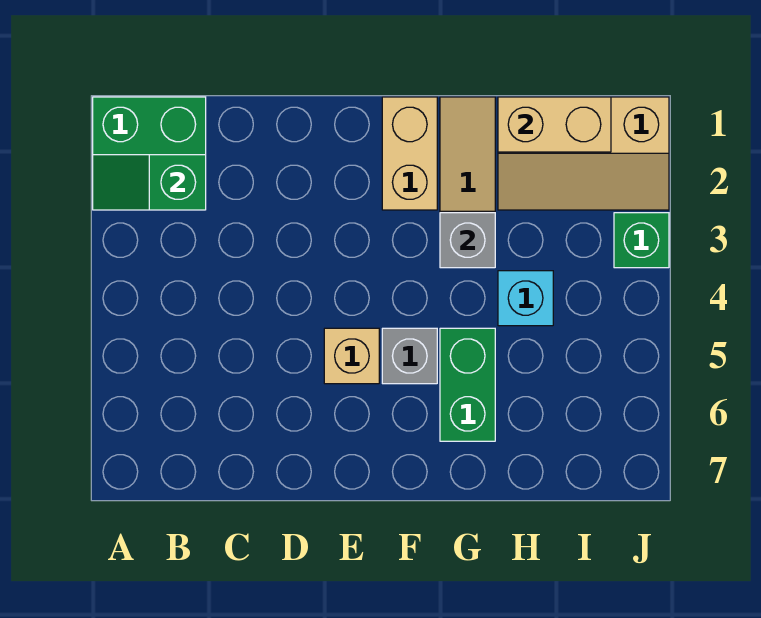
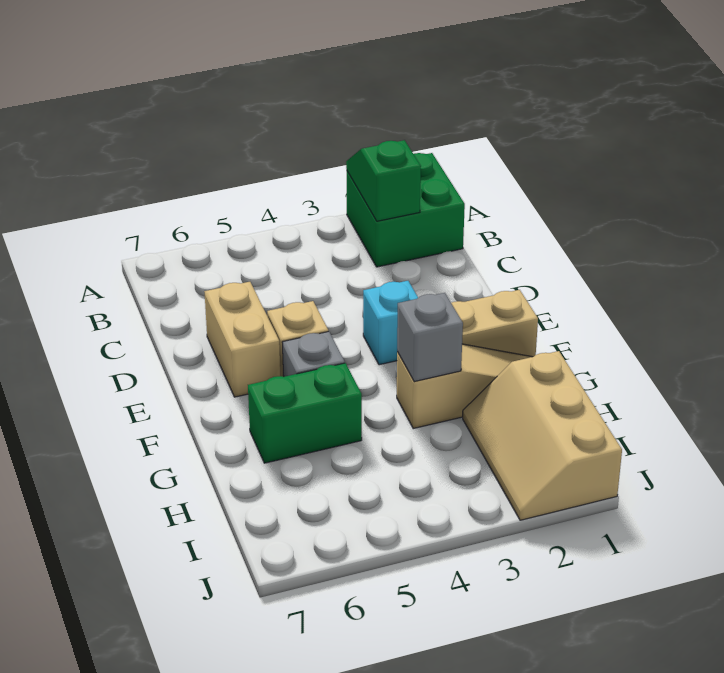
tan 1x2 brick [498,97,611,152] -> tan 1x2 brick moved to [204,282,280,397]
cyan 1x1 brick [498,271,553,326] -> cyan 1x1 brick moved to [363,281,418,365]
green 1x1 brick [614,213,669,268] -> none

